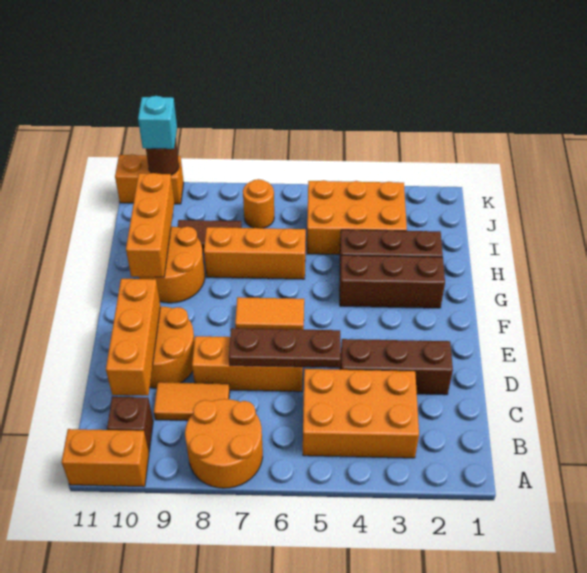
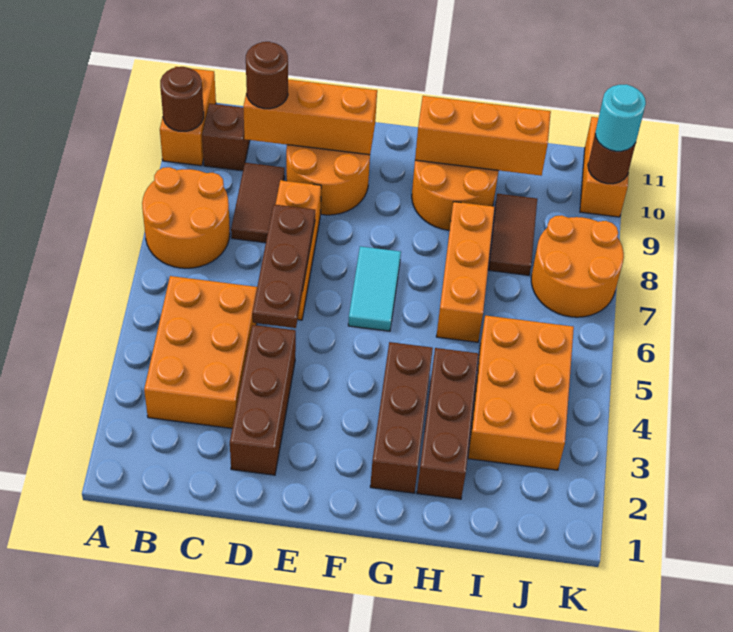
none -> brown 1x1 round brick [160,67,204,131]
orange 1x2 tile [154,382,230,421] -> brown 1x2 tile [231,163,285,243]
none -> brown 1x1 round brick [246,42,288,109]
orange 1x2 tile [235,297,304,330] -> cyan 1x2 tile [348,246,401,331]
orange 1x1 round brick [243,179,274,228] -> orange 2x2 round brick [531,215,624,317]
cyan 1x1 brick [138,96,177,149] -> cyan 1x1 round brick [595,84,646,151]

